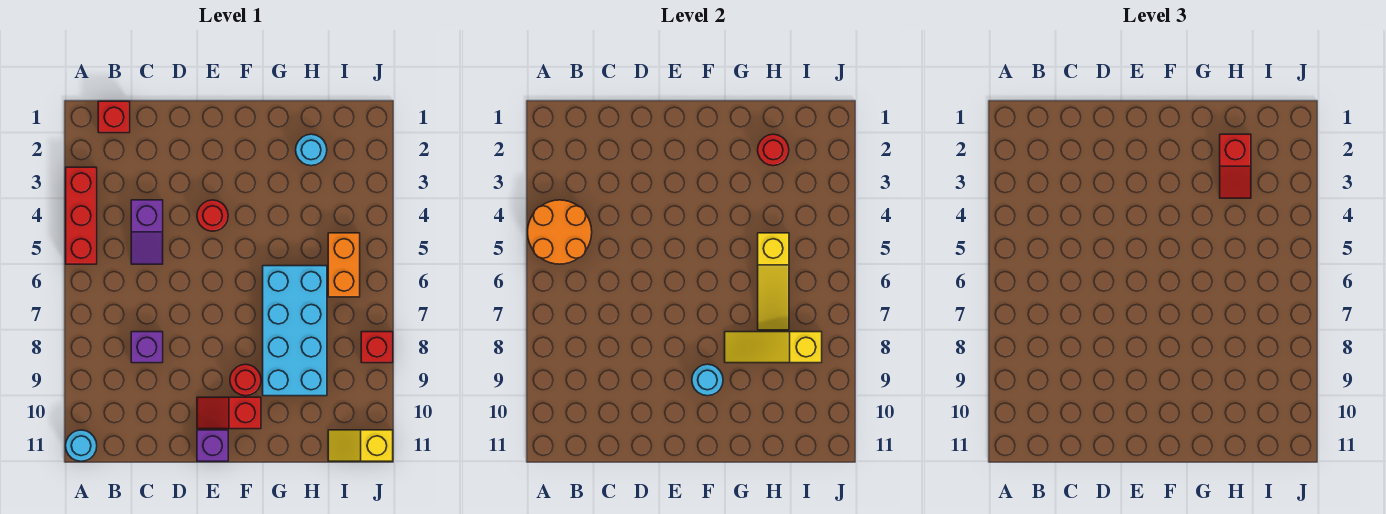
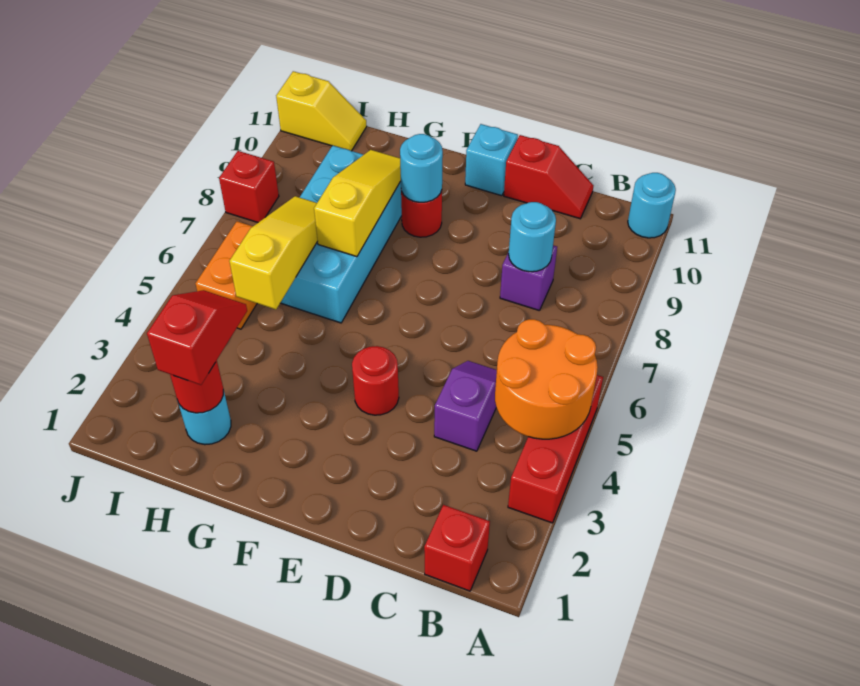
none -> cyan 1x1 round brick [509,202,556,272]
red 1x2 slope [197,397,261,429] -> red 1x2 slope moved to [504,135,594,219]
purple 1x1 brick [197,430,228,461] -> cyan 1x1 brick [465,124,518,196]
yellow 1x3 slope [725,332,822,363] -> yellow 1x3 slope turned to [314,150,401,257]

